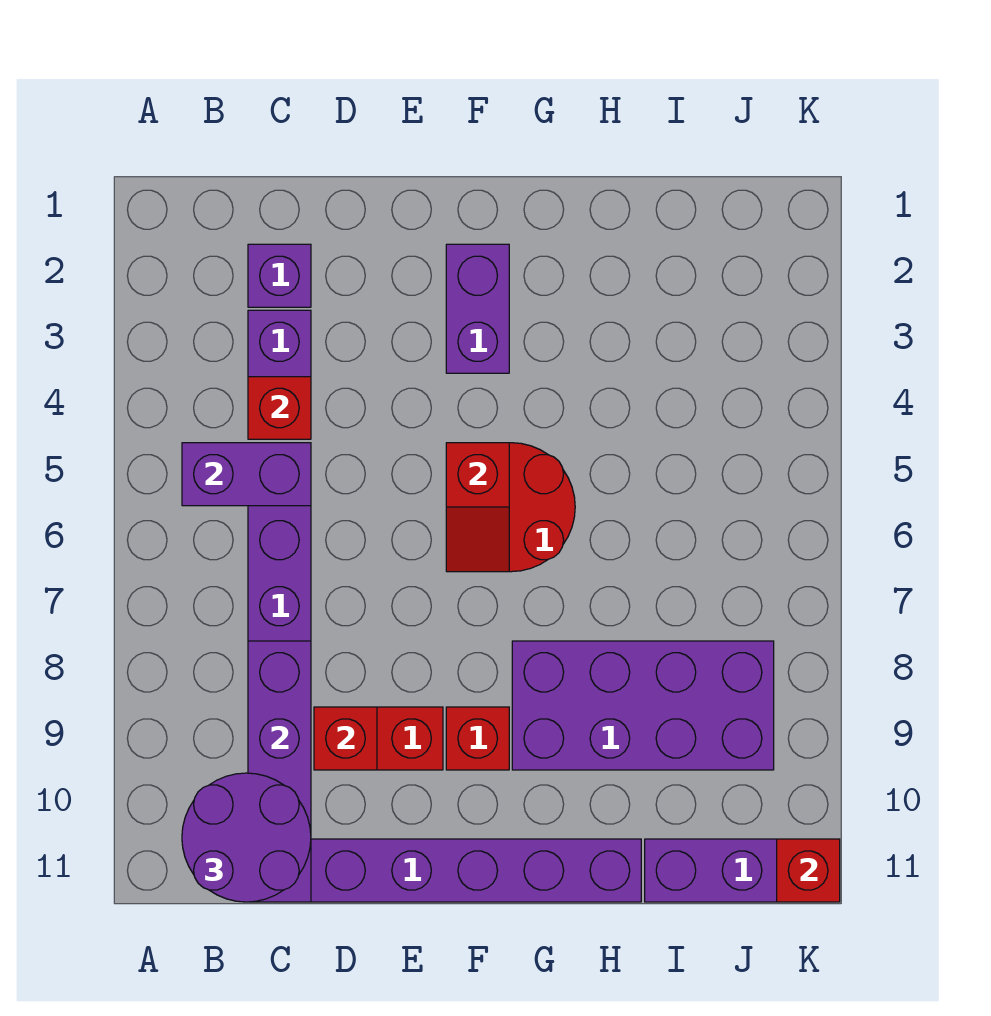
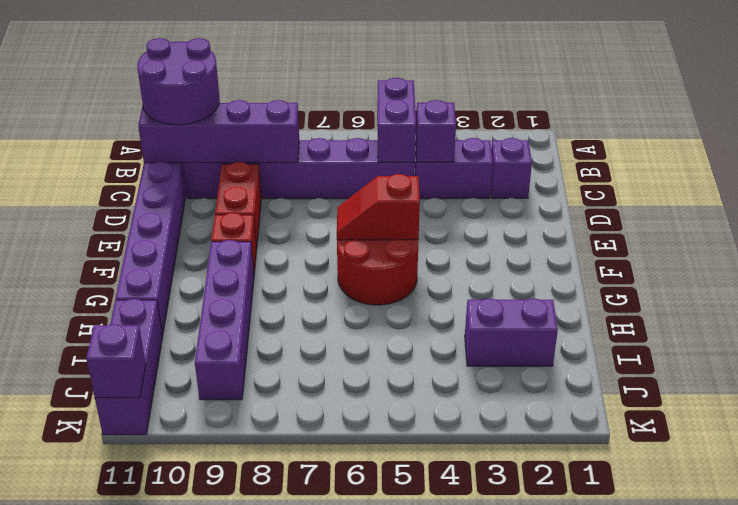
red 1x1 brick [248,377,311,439] -> purple 1x1 brick [416,100,456,162]
red 1x1 brick [314,707,377,770] -> none
purple 1x2 brick [446,244,509,373] -> purple 1x2 brick moved to [465,298,558,366]
purple 2x4 brick [512,641,774,770] -> purple 1x4 brick [195,240,254,400]
red 1x1 brick [777,839,840,902] -> purple 1x1 brick [86,324,146,398]

